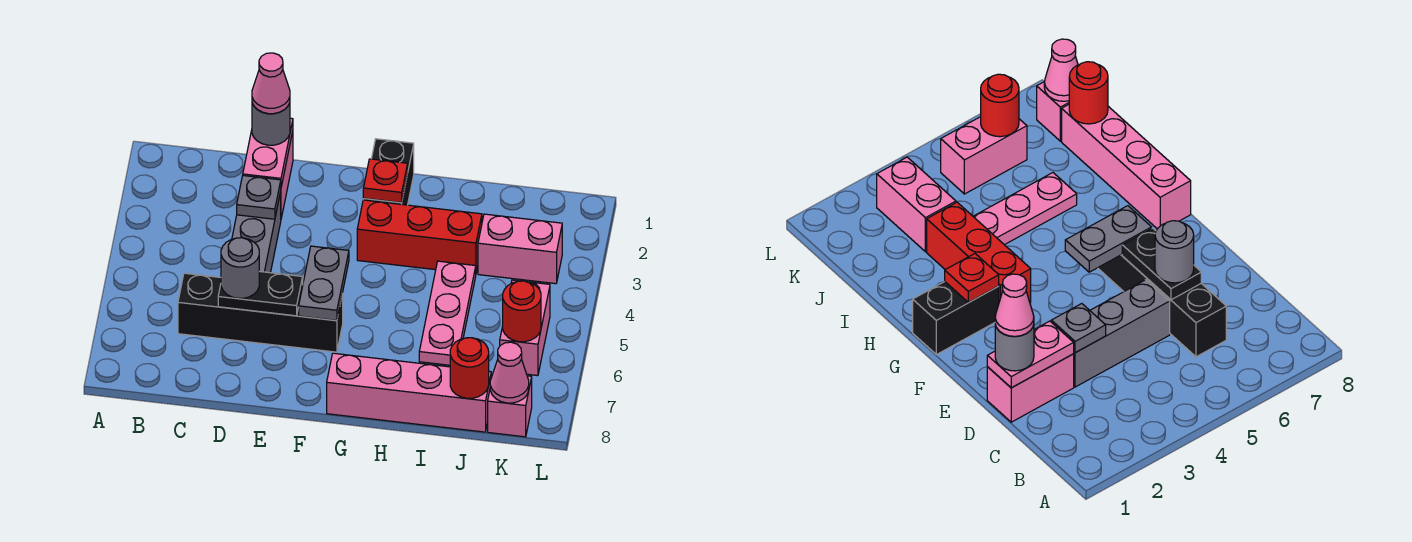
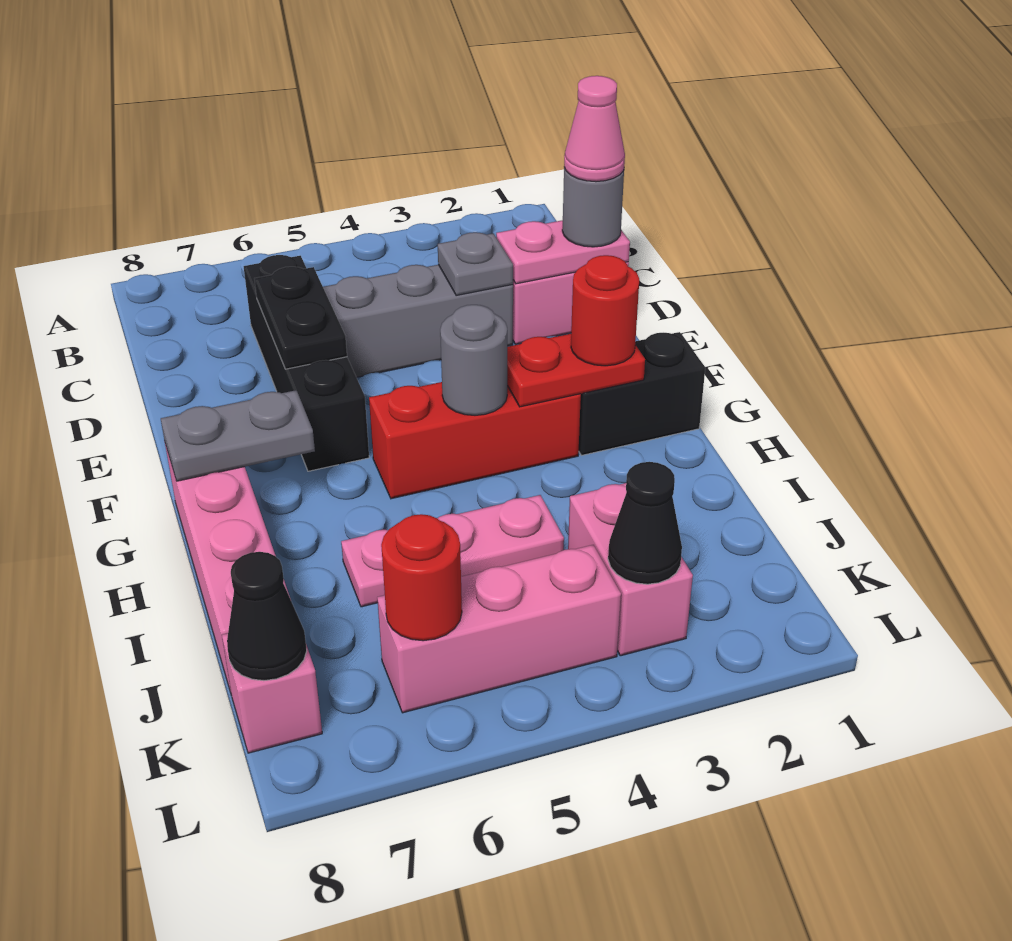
grey 1x1 round brick [221,238,259,298] -> grey 1x1 round brick moved to [440,305,507,415]
grey 1x2 plate [299,246,349,321] -> grey 1x2 plate moved to [161,390,315,481]
red 1x1 plate [363,159,408,203] -> red 1x2 plate [507,333,645,407]
red 1x3 brick [357,200,482,272] -> red 1x3 brick turned to [369,382,581,499]
red 1x1 round brick [450,338,489,398] -> red 1x1 round brick moved to [571,255,639,366]
none -> black 1x1 cone [608,462,682,584]
pink 1x2 brick [500,280,550,376] -> pink 1x3 brick [377,545,621,713]
pink 1x1 cone [490,342,529,403] -> black 1x1 cone [227,552,307,681]

